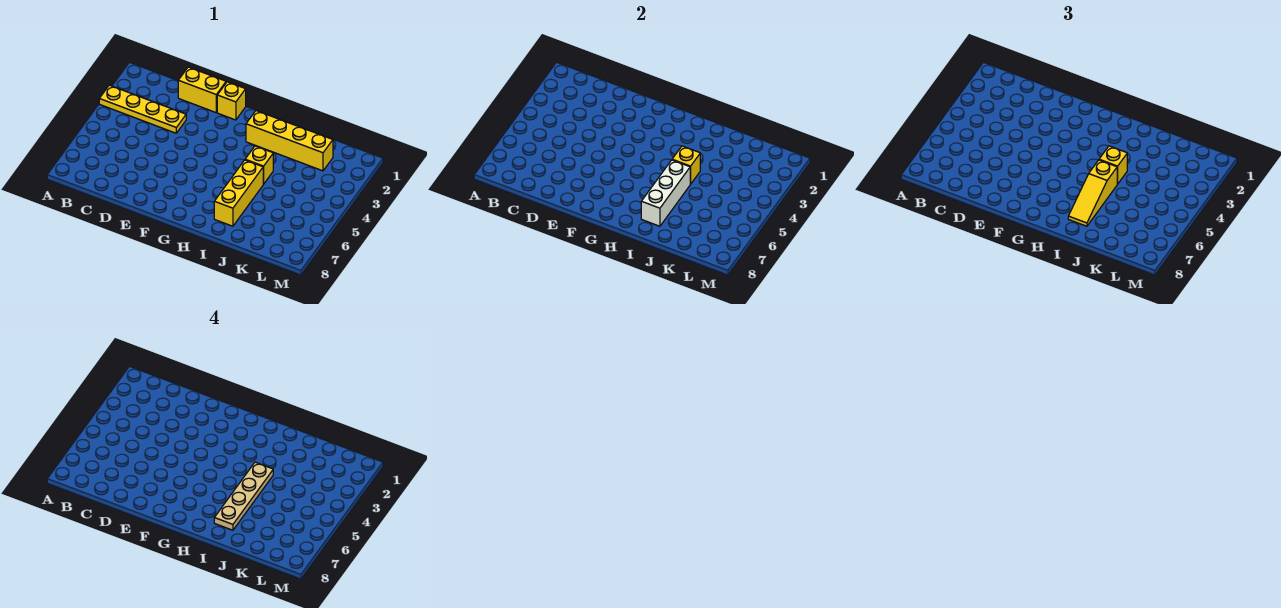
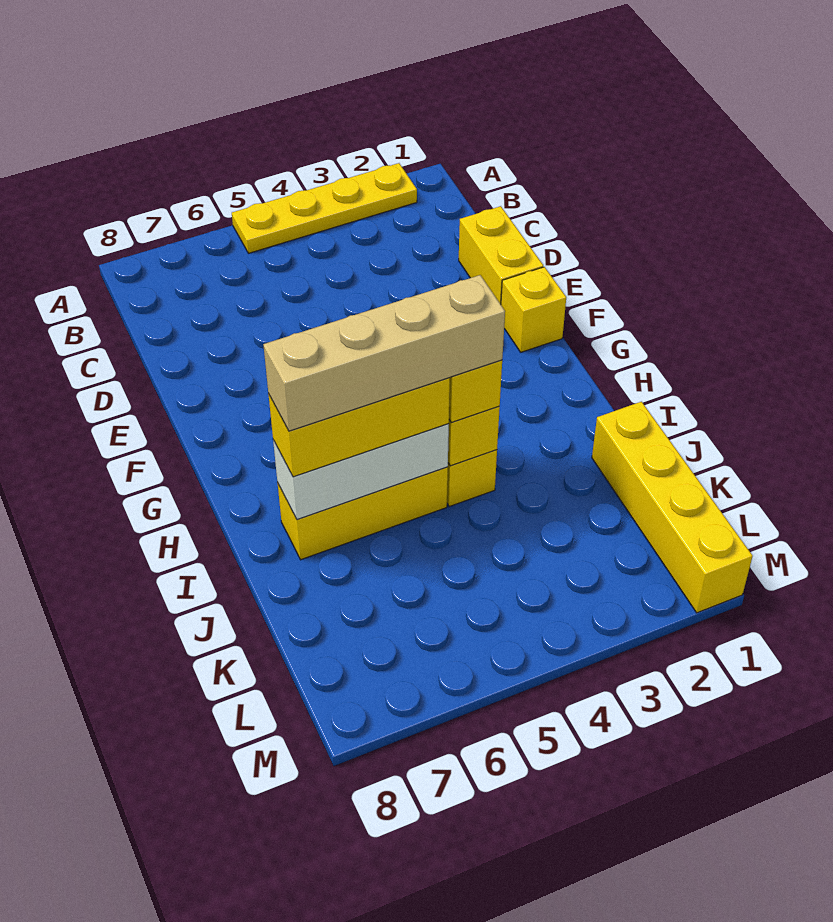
yellow 1x4 plate [99,85,186,133] -> yellow 1x4 plate turned to [232,163,417,253]
yellow 1x4 brick [246,111,333,171] -> yellow 1x4 brick moved to [592,402,753,613]
tan 1x4 plate [214,462,273,530] -> tan 1x4 brick [263,275,505,431]
yellow 1x3 slope [1068,160,1117,226] -> yellow 1x3 brick [268,378,450,477]

